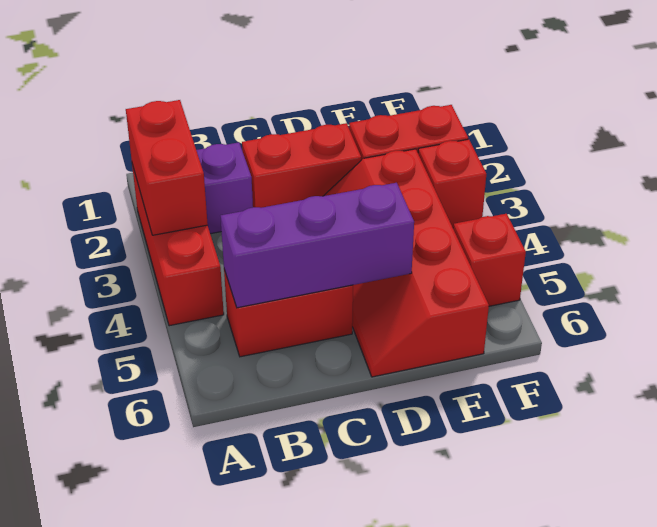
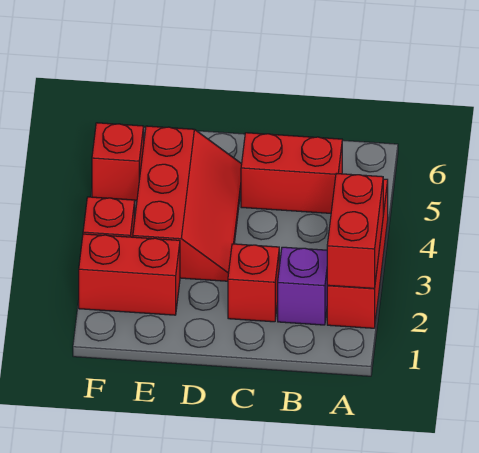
purple 1x3 brick [221,183,414,308] -> none
red 1x2 brick [242,123,361,208] -> red 1x1 brick [228,244,279,322]
red 2x4 slope [324,149,489,377] -> red 2x3 slope [133,126,242,281]

